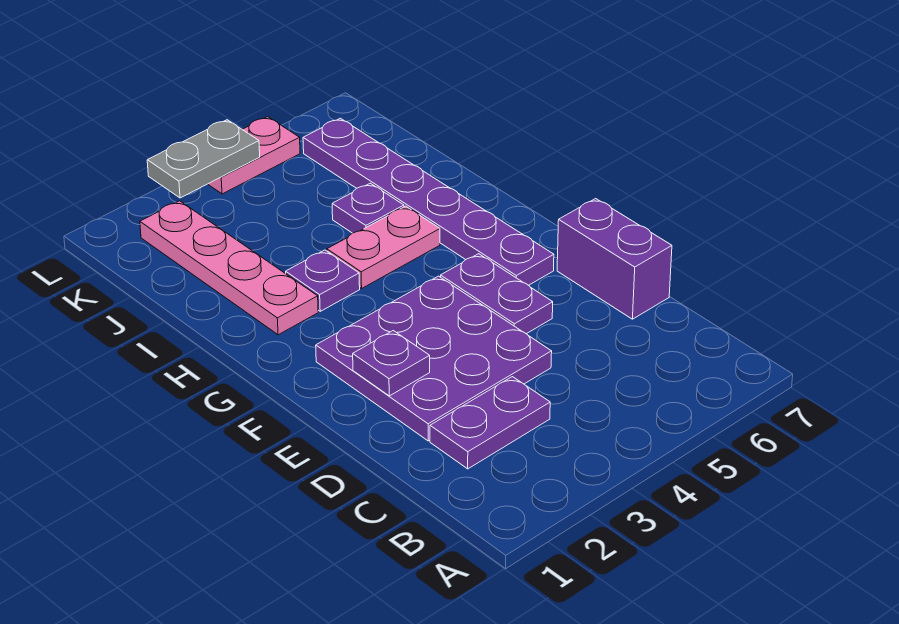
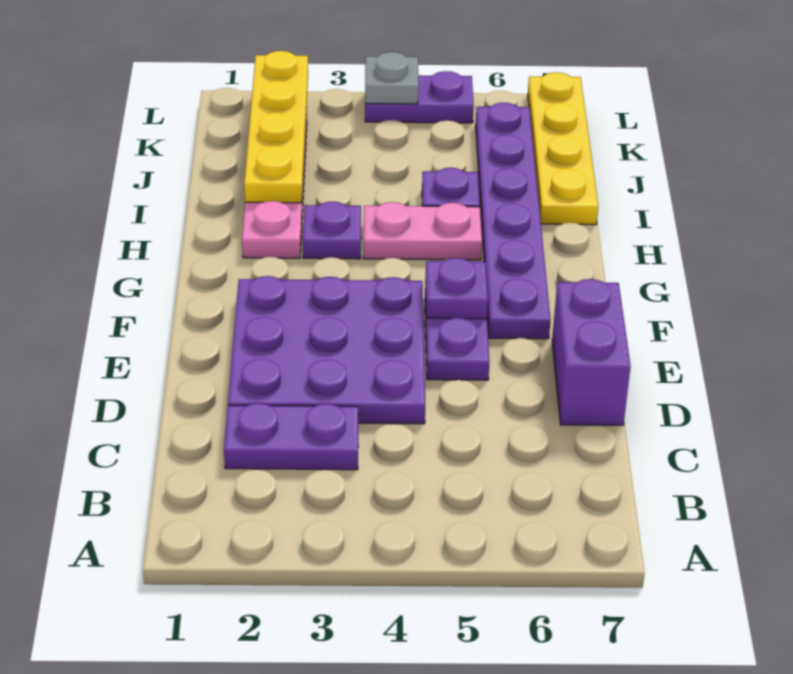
purple 1x1 plate [353,331,430,396] -> purple 1x1 plate moved to [425,258,488,319]
none -> yellow 1x4 plate [244,51,308,203]
none -> yellow 1x4 plate [528,72,598,225]
grey 1x2 plate [147,120,260,198] -> grey 1x1 plate [365,52,419,104]
pink 1x2 plate [208,117,300,194] -> purple 1x2 plate [365,71,474,123]

